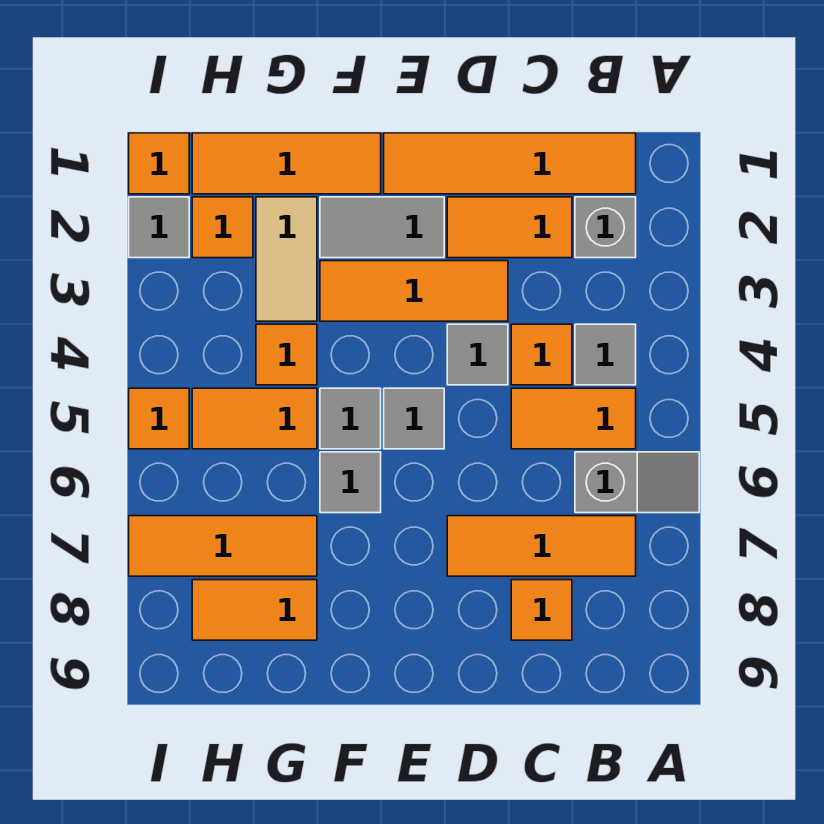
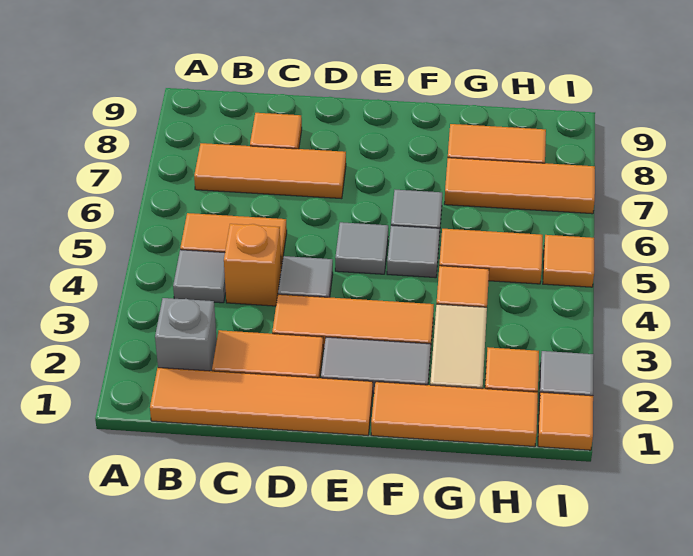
grey 1x2 slope [575,452,699,513] -> none
orange 1x1 tile [511,324,572,385] -> orange 1x1 brick [224,224,281,306]

